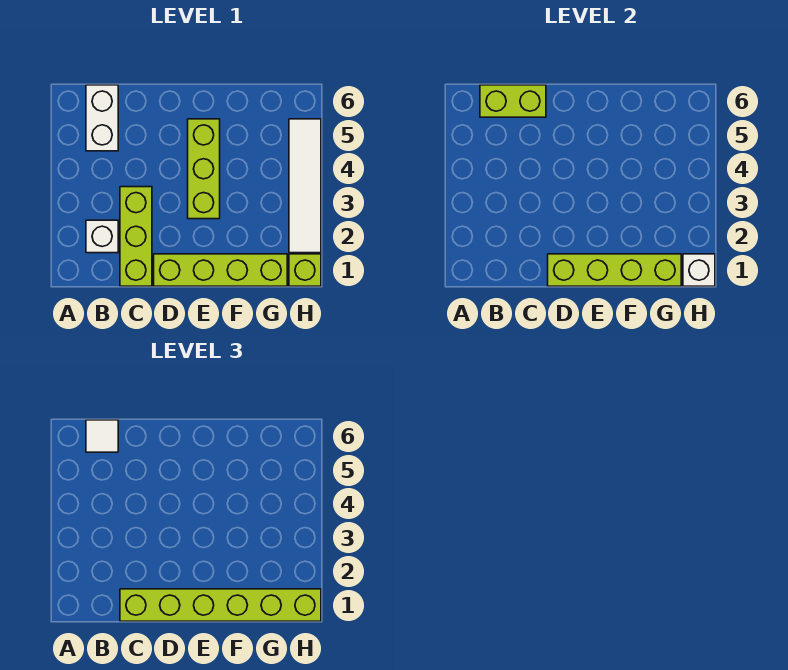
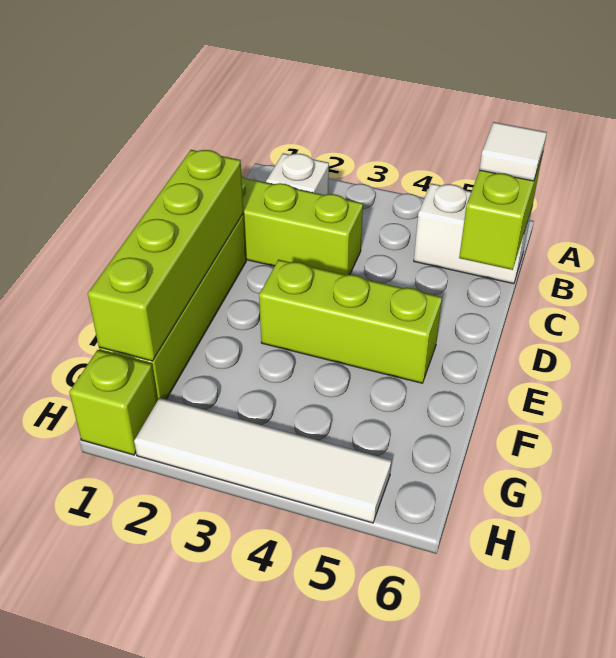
lime 1x6 brick [120,589,321,621] -> none
white 1x1 brick [683,254,715,286] -> none

